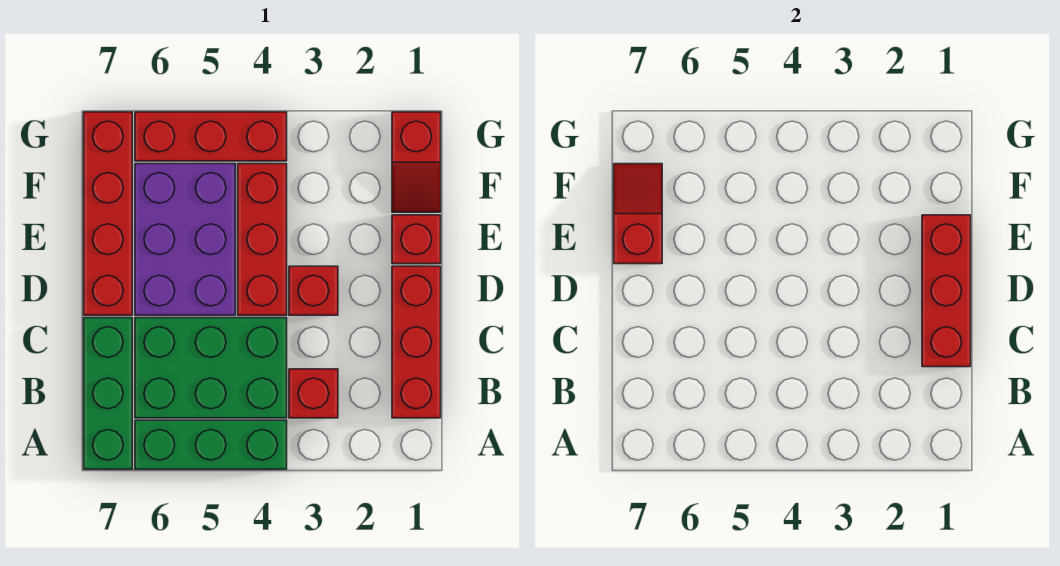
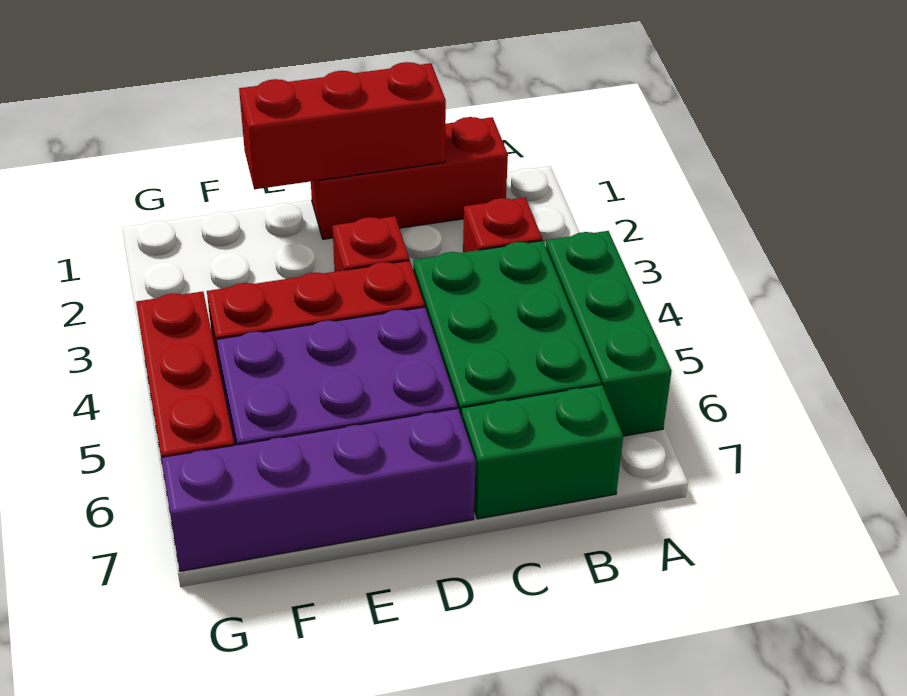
green 1x3 brick [84,318,132,469] -> green 1x2 brick [462,385,623,519]
red 1x4 brick [84,112,132,315] -> purple 1x4 brick [162,409,476,571]
red 1x1 brick [392,215,441,264] -> none
red 1x2 slope [614,164,662,264] -> none
red 1x2 slope [392,112,441,212] -> none

